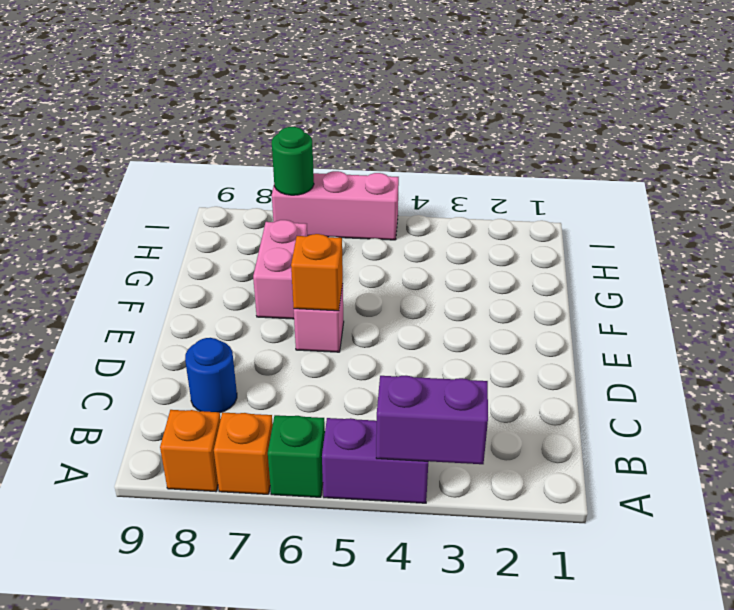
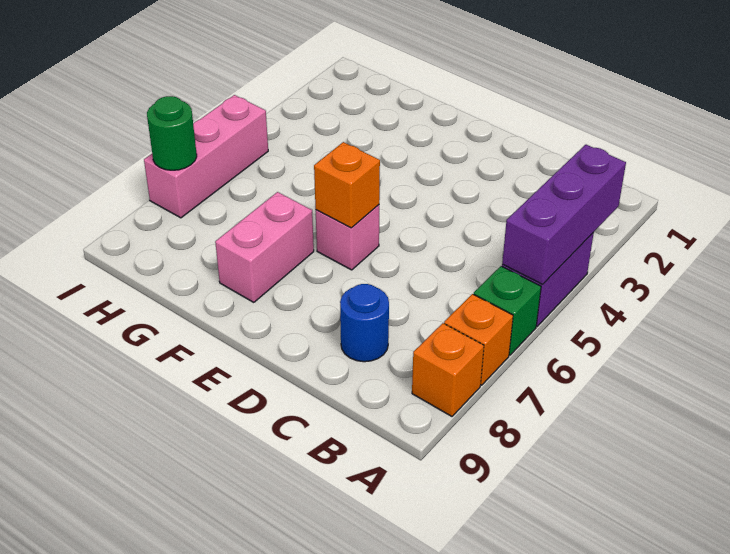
purple 1x2 brick [376,376,488,464] -> purple 1x3 brick [502,145,626,285]
pink 1x2 brick [253,220,307,319] -> pink 1x2 brick turned to [215,192,314,302]

